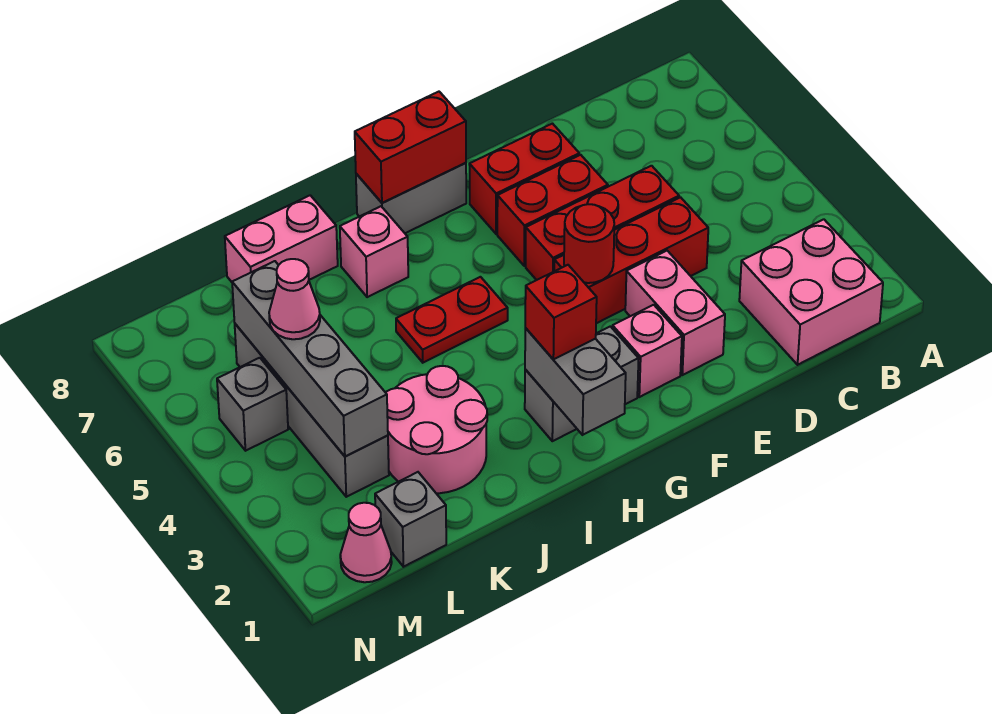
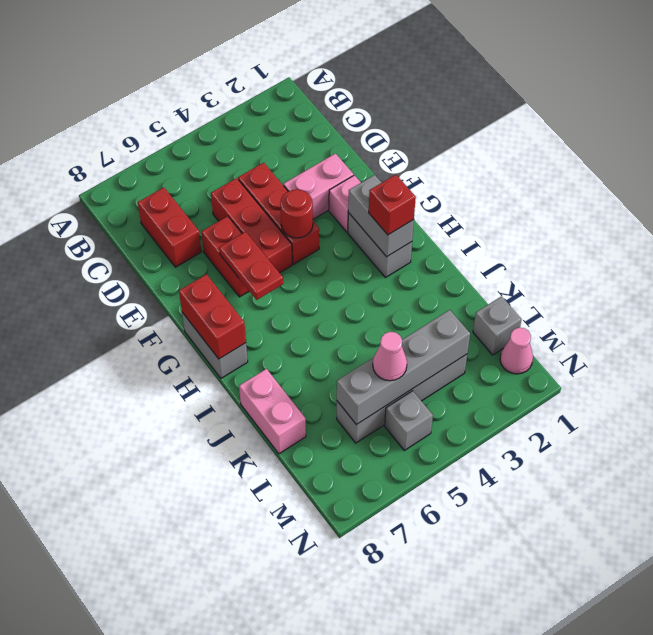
pink 2x2 brick [739,219,883,365] -> none
red 1x2 brick [469,124,579,234] -> red 1x2 brick moved to [138,187,202,267]
grey 1x2 brick [525,328,626,435] -> grey 1x2 brick turned to [348,175,414,257]
red 1x2 plate [396,277,508,363] -> red 1x2 plate moved to [219,232,283,300]
pink 1x1 brick [340,206,408,297] -> none
pink 2x2 round brick [386,366,487,493] -> none

